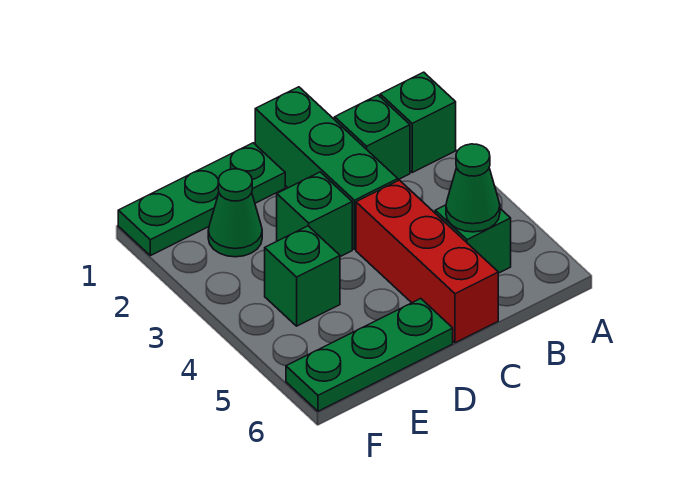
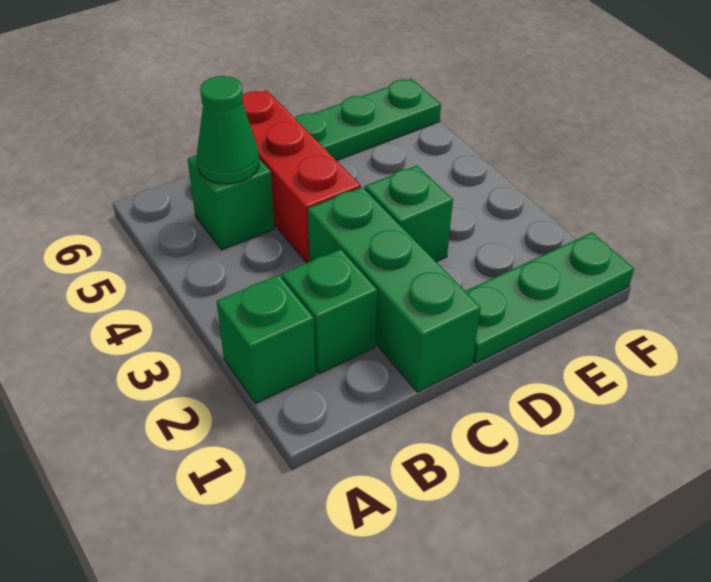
green 1x1 cone [208,169,262,257] -> none
green 1x1 brick [265,226,340,326] -> none

